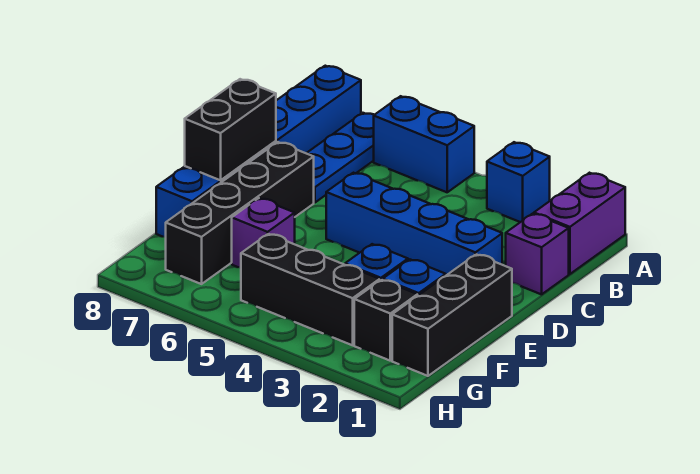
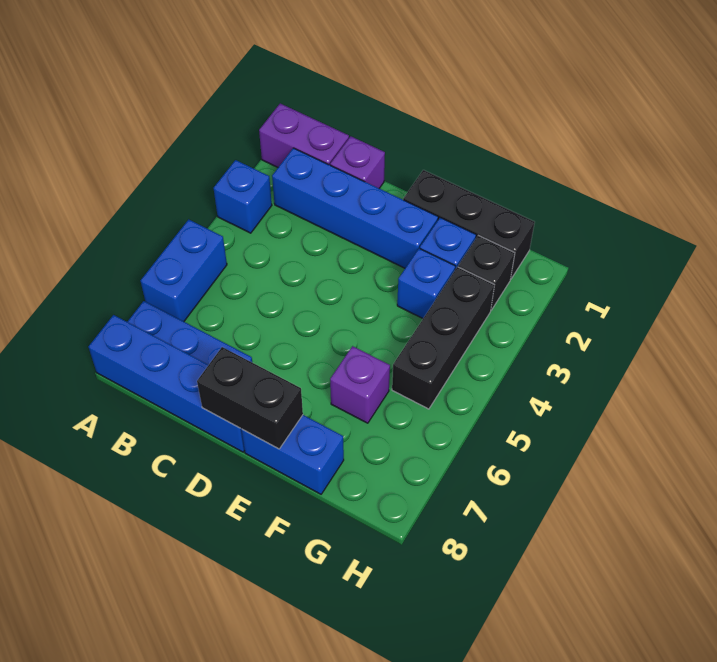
blue 1x4 brick [326,173,502,275] -> blue 1x4 brick turned to [272,148,438,268]
black 1x4 brick [166,142,314,284] -> none

